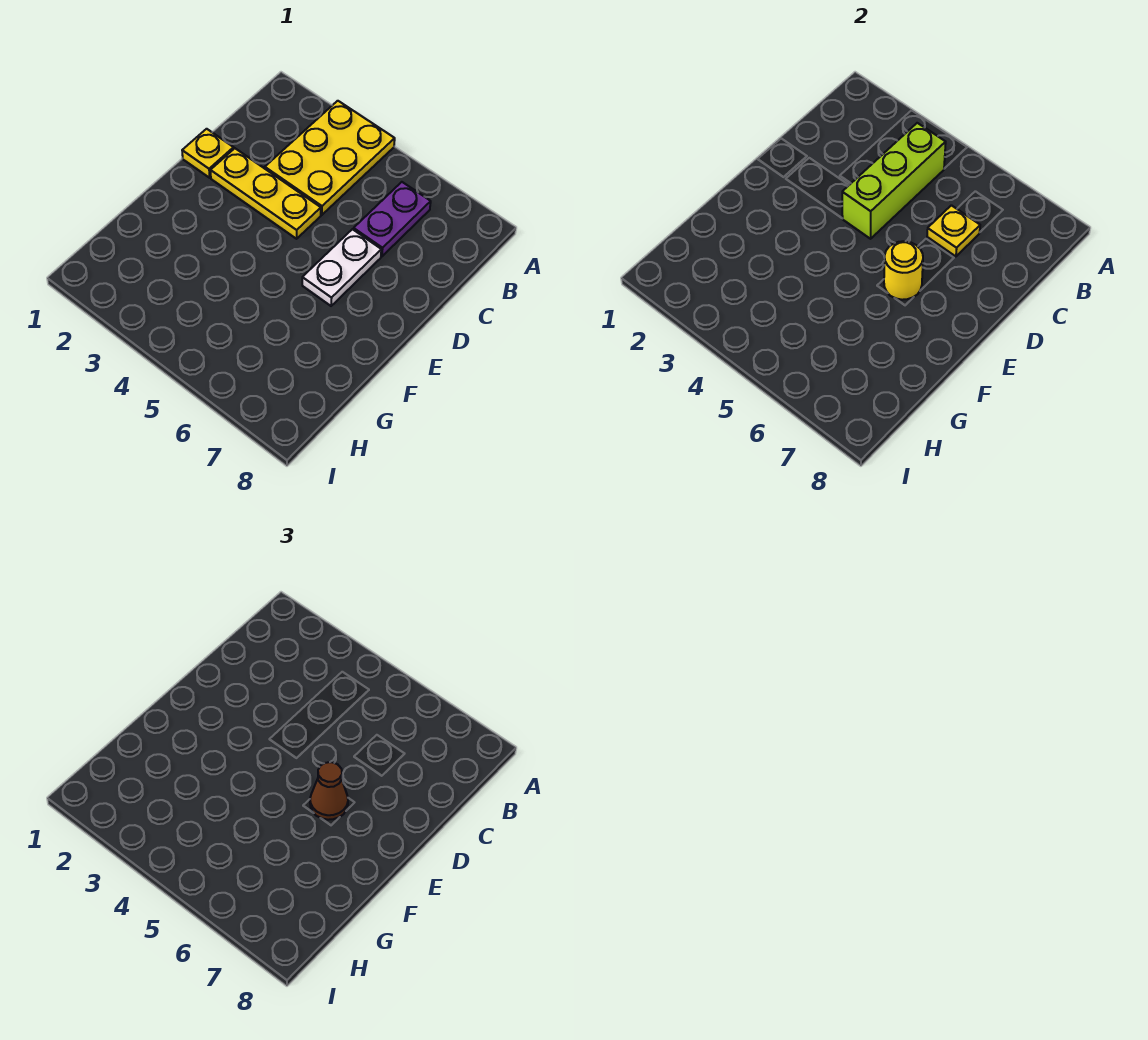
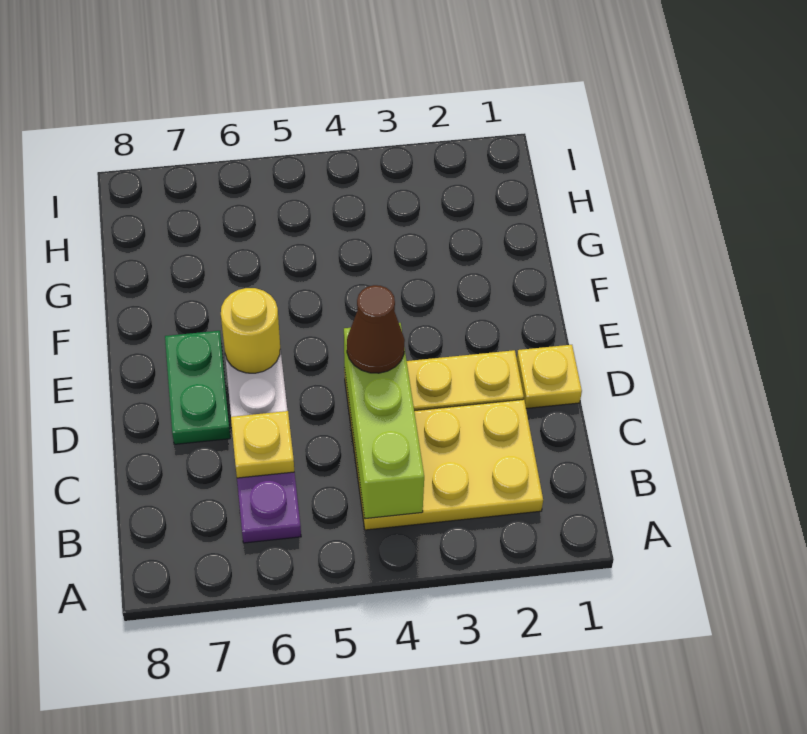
yellow 2x3 plate [265,101,395,215] -> yellow 2x3 plate turned to [351,399,543,530]
none -> green 1x2 plate [165,331,230,444]
brown 1x1 cone [310,762,348,820] -> brown 1x1 cone moved to [347,285,405,373]

